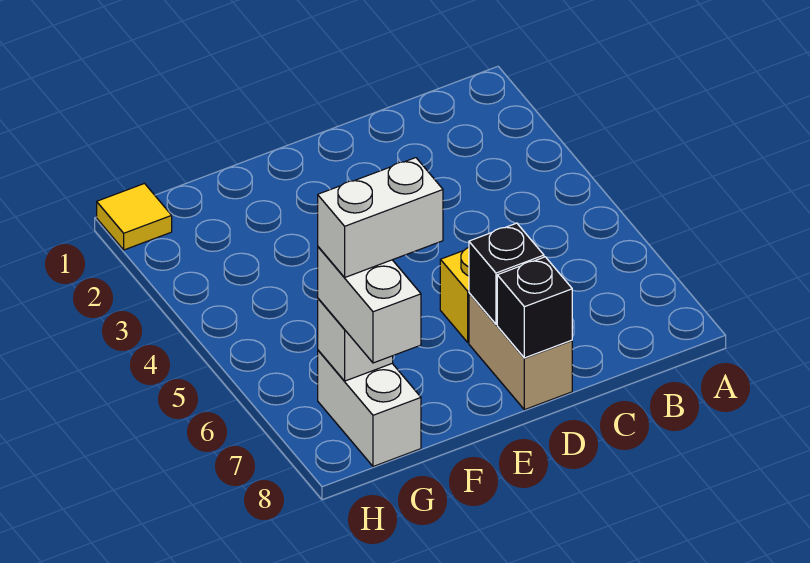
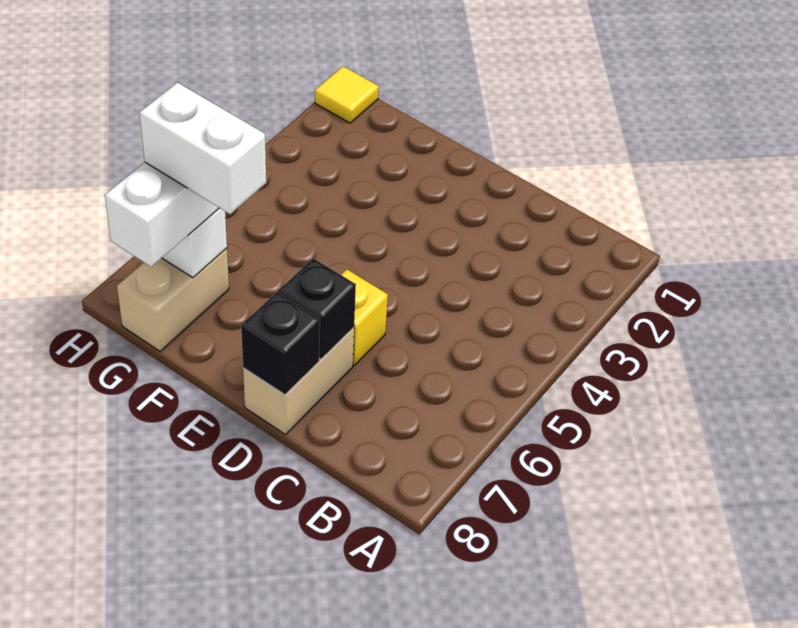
white 1x2 brick [318,350,421,467] -> tan 1x2 brick [117,248,229,351]

